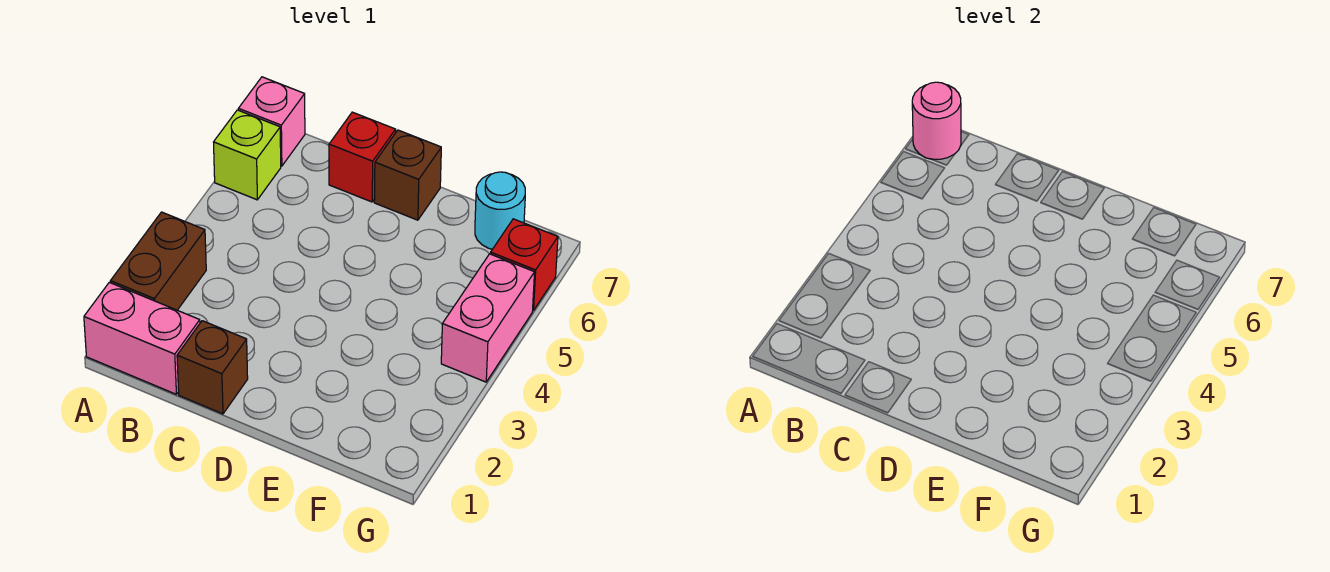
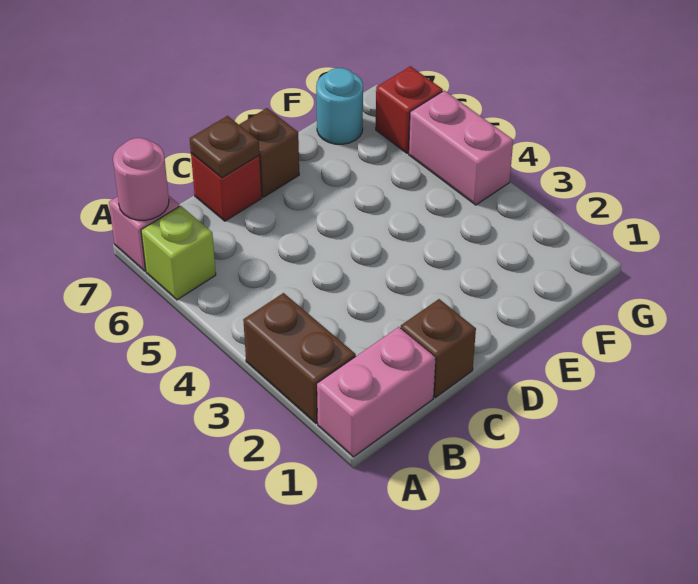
none -> brown 1x1 plate [190,116,260,178]

